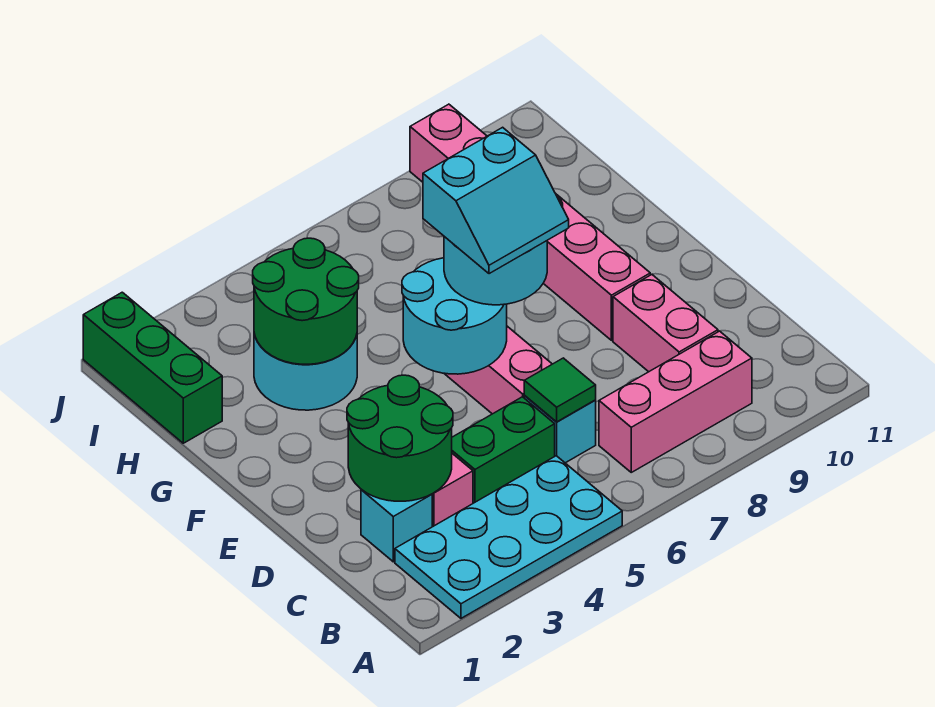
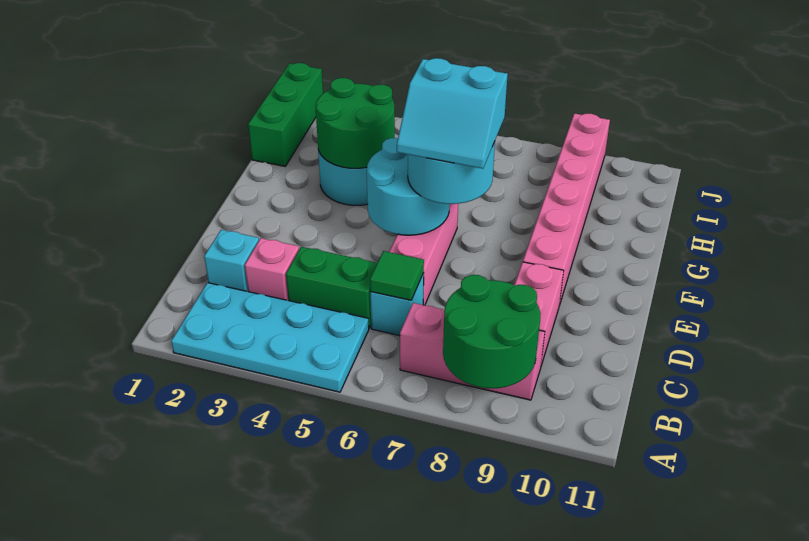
green 2x2 round brick [347,375,453,501] -> green 2x2 round brick moved to [443,275,540,388]

